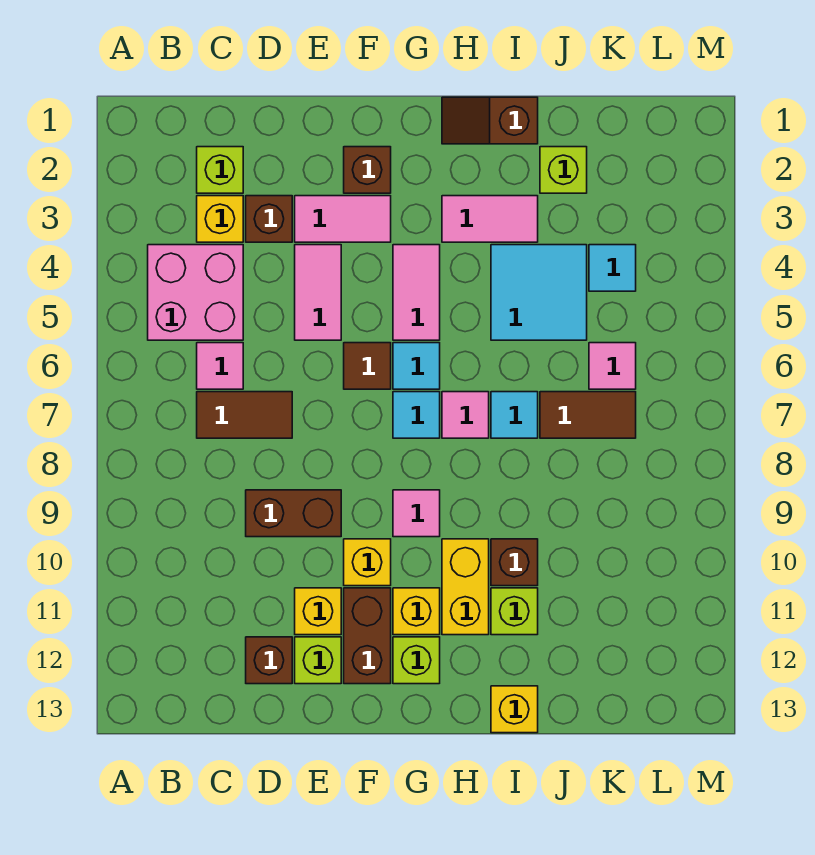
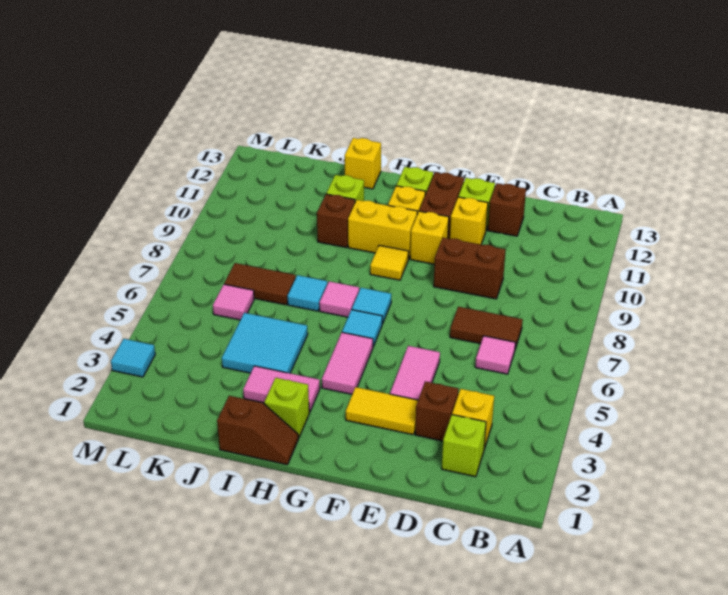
pink 2x2 brick [148,245,243,340] -> none
pink 1x2 tile [295,196,391,242] -> yellow 1x2 tile [346,387,418,435]
brown 1x1 brick [344,147,391,193] -> none
brown 1x1 tile [344,343,391,389] -> none
pink 1x1 tile [393,490,440,537] -> yellow 1x1 tile [370,245,409,280]
yellow 1x2 brick [442,539,489,635] -> yellow 1x2 brick turned to [348,200,417,259]
lime 1x1 brick [540,147,587,193] -> lime 1x1 brick moved to [264,378,310,438]
cyan 1x1 tile [589,245,636,291] -> cyan 1x1 tile moved to [111,339,155,377]

